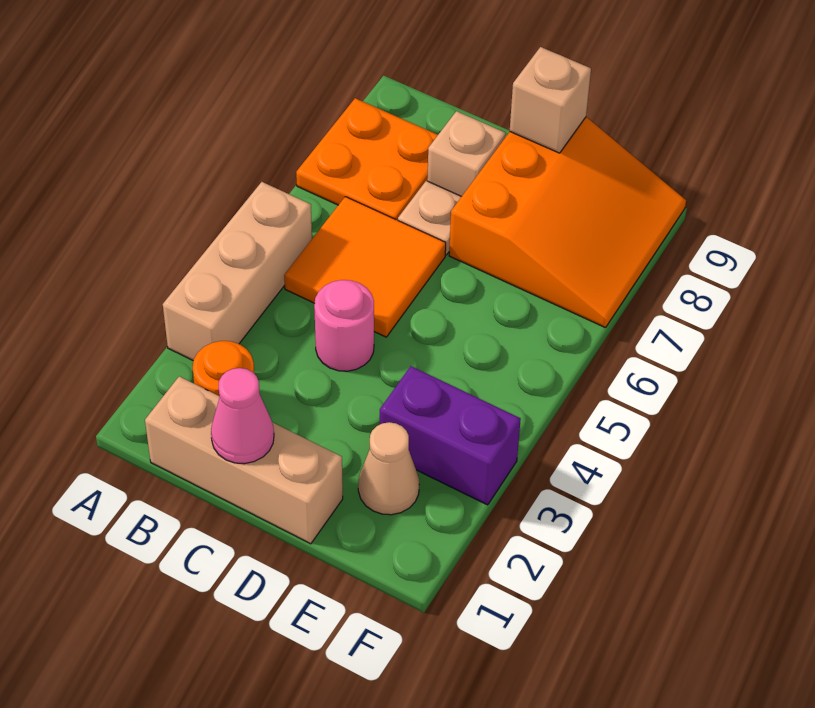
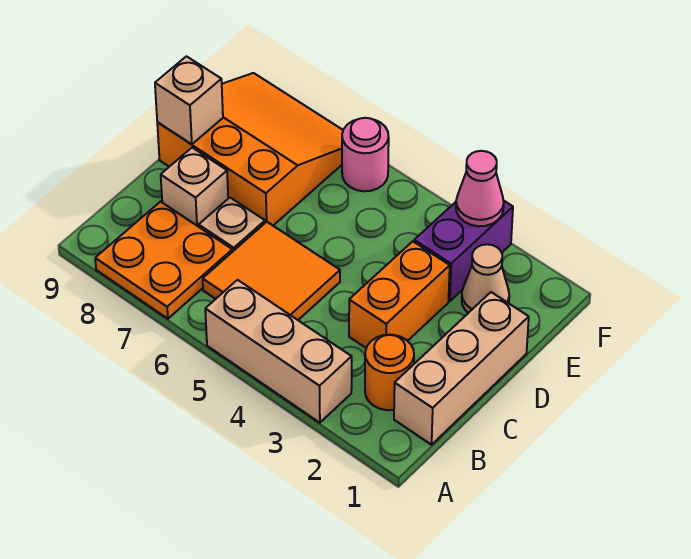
pink 1x1 cone [211,368,274,464] -> pink 1x1 cone moved to [456,151,504,226]
none -> orange 1x2 brick [349,241,450,348]
pink 1x1 round brick [314,280,374,371] -> pink 1x1 round brick moved to [342,118,389,191]

